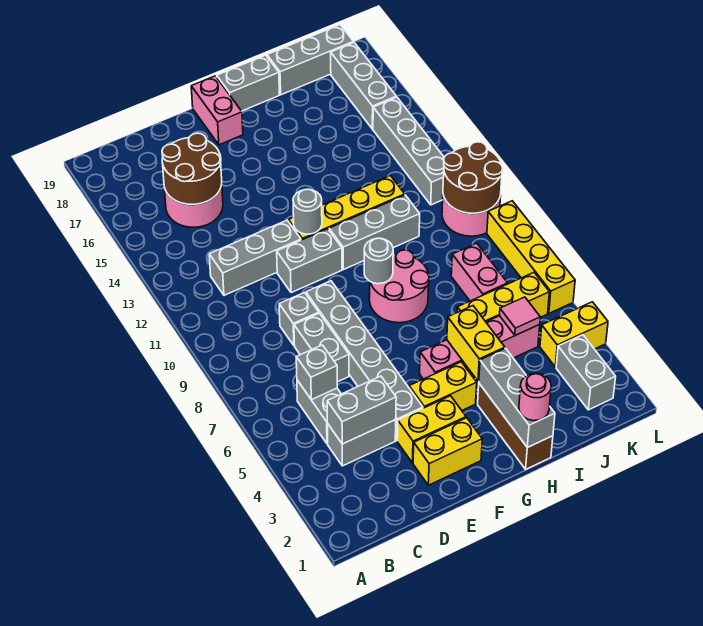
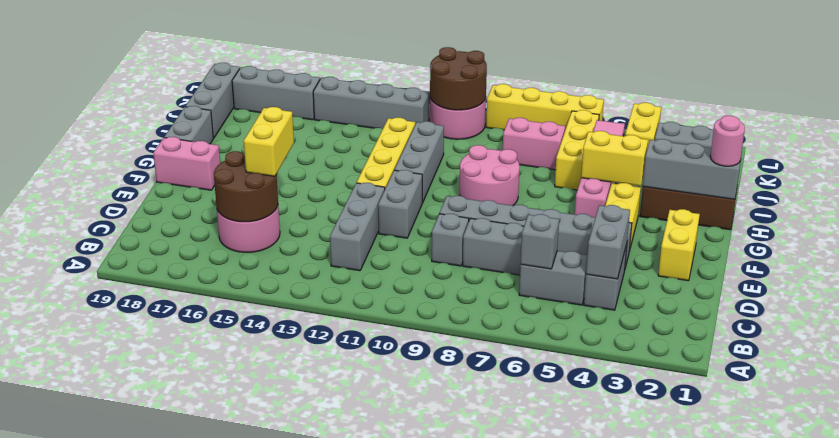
yellow 1x2 brick [397,396,466,463] -> yellow 1x2 brick moved to [244,107,294,176]
grey 1x1 round brick [293,189,322,234] -> none
grey 1x1 round brick [364,238,393,284] -> none

